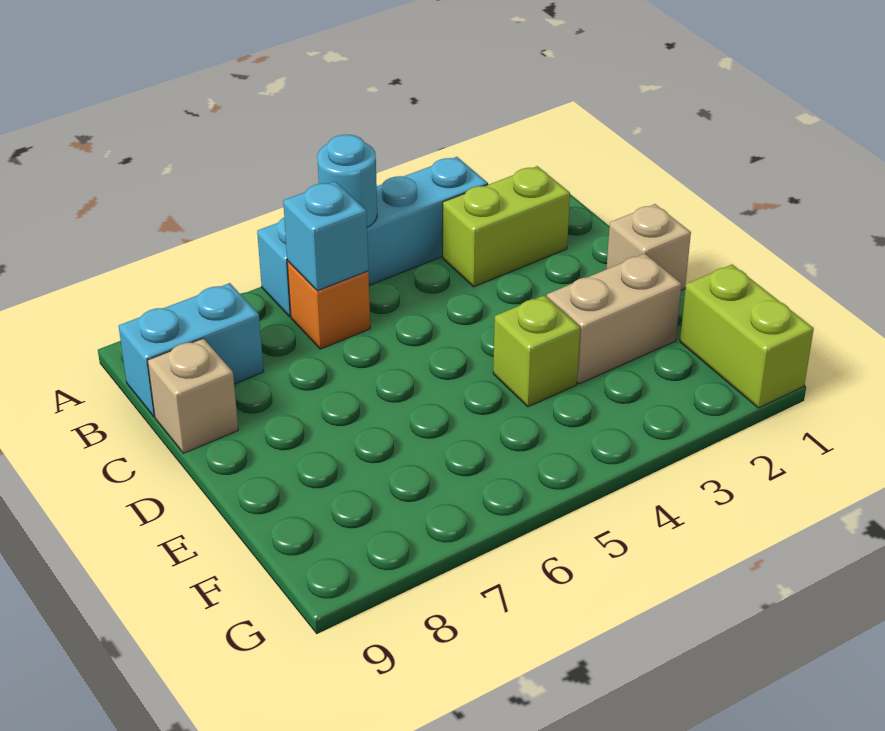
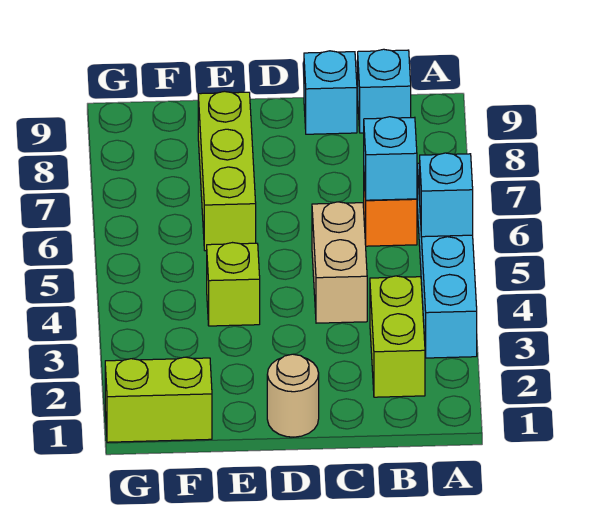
cyan 1x1 round brick [317,135,377,227] -> cyan 1x1 brick [420,153,473,237]
cyan 1x2 brick [119,283,264,417] -> cyan 1x1 brick [358,49,411,133]
tan 1x1 brick [148,338,238,453] -> cyan 1x1 brick [304,51,357,134]
tan 1x1 brick [607,204,691,290] -> tan 1x1 round brick [267,354,319,437]
tan 1x2 brick [547,254,682,384] -> tan 1x2 brick moved to [312,202,367,323]
none -> lime 1x3 brick [198,91,256,251]

